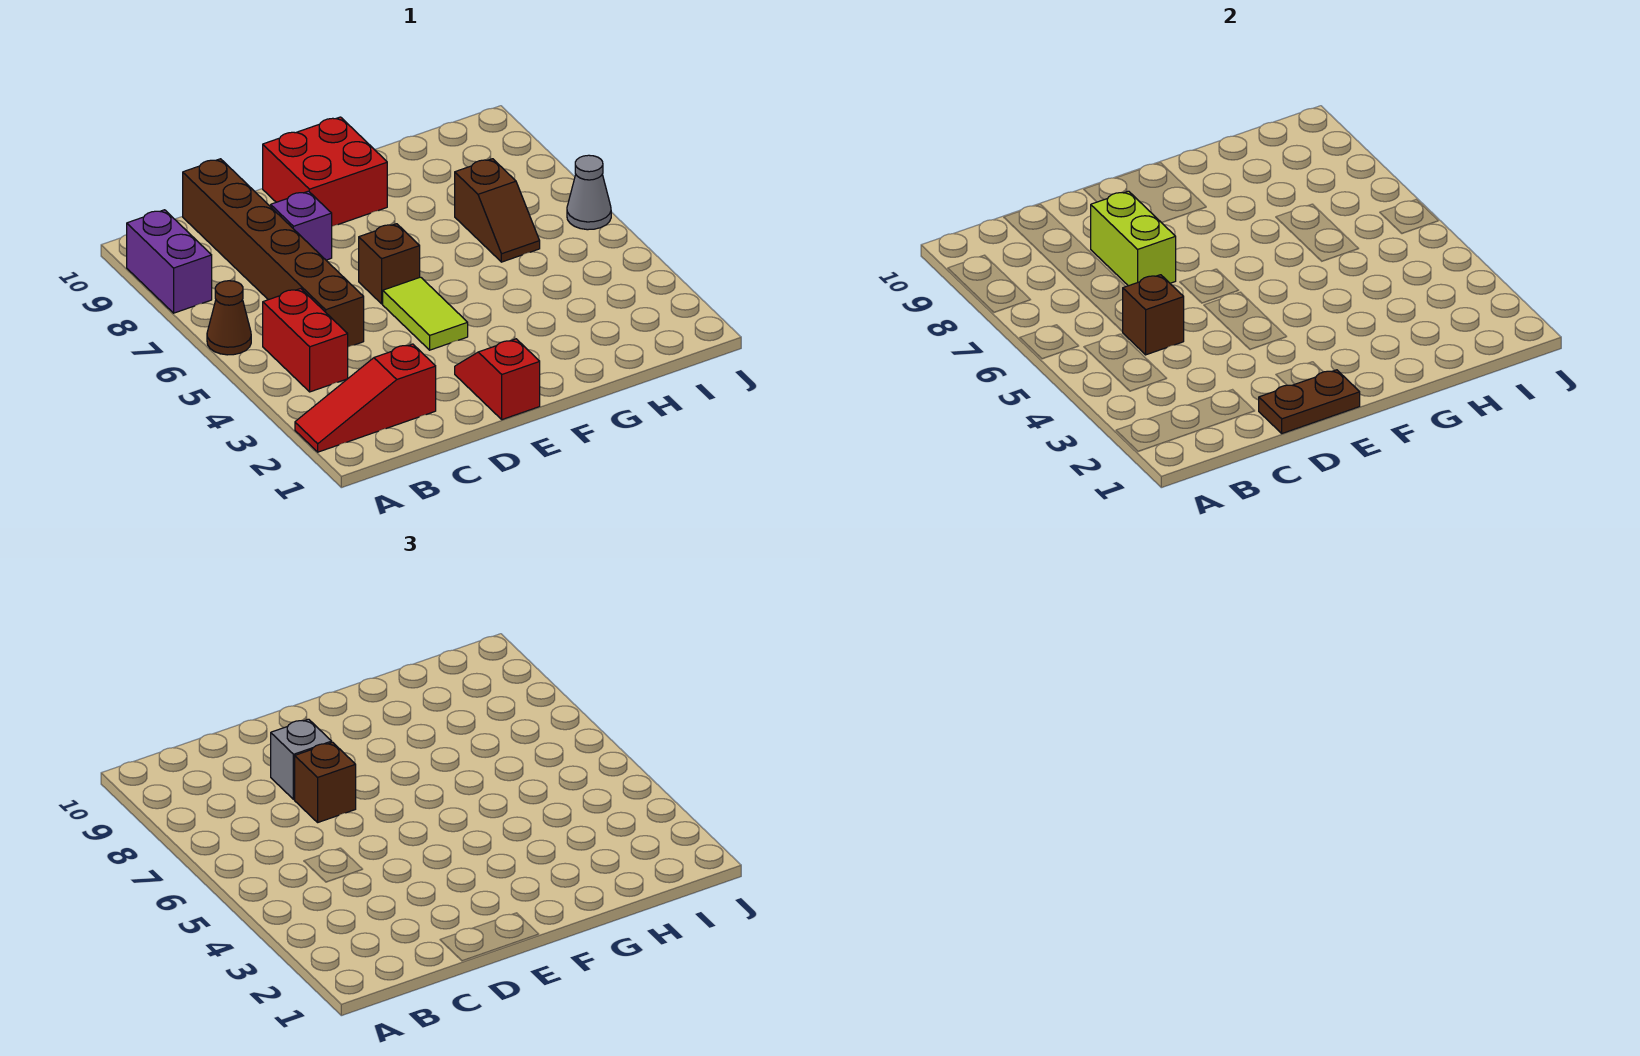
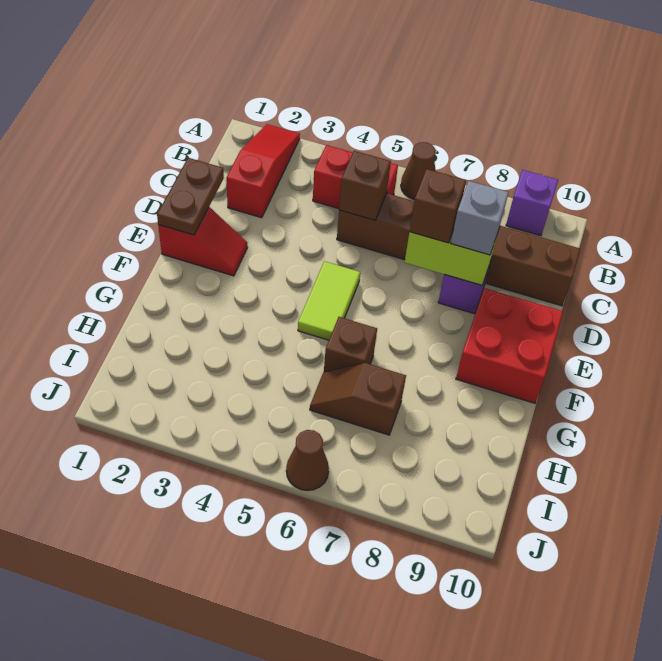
purple 1x2 brick [127,210,212,313] -> purple 1x1 brick [506,170,558,236]
lime 1x2 tile [383,277,468,350] -> lime 1x2 tile turned to [298,261,360,340]
brown 1x1 brick [359,224,420,304] -> brown 1x1 brick moved to [324,317,377,372]
grey 1x1 cone [567,155,611,230] -> brown 1x1 cone [286,430,329,491]

